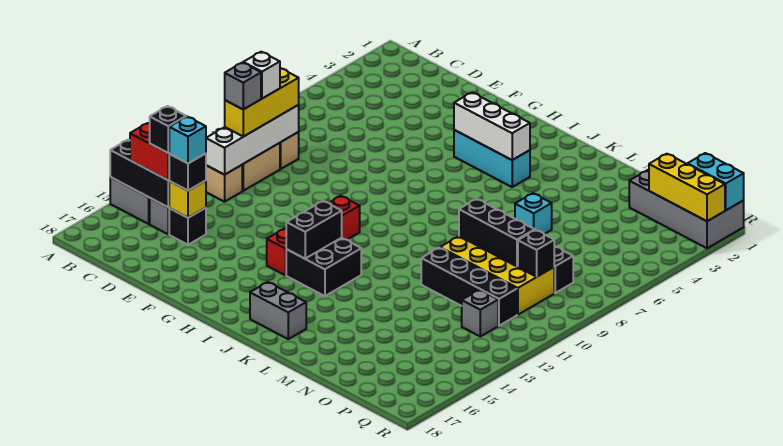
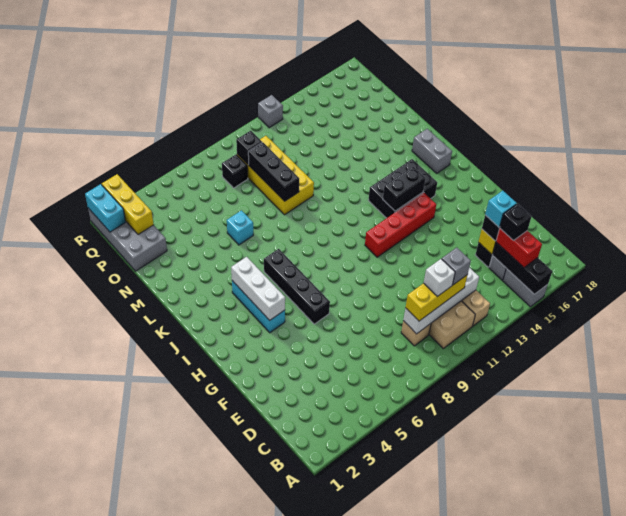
black 2x2 brick [286,238,361,296] -> black 2x3 brick [368,159,437,218]
black 1x4 brick [421,248,517,326] -> black 1x4 brick moved to [264,249,330,324]
grey 1x1 brick [462,290,498,337] -> grey 1x1 brick moved to [258,95,283,128]

